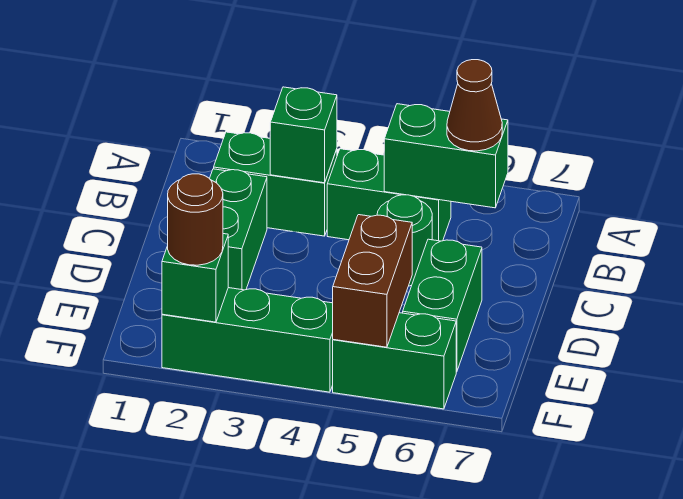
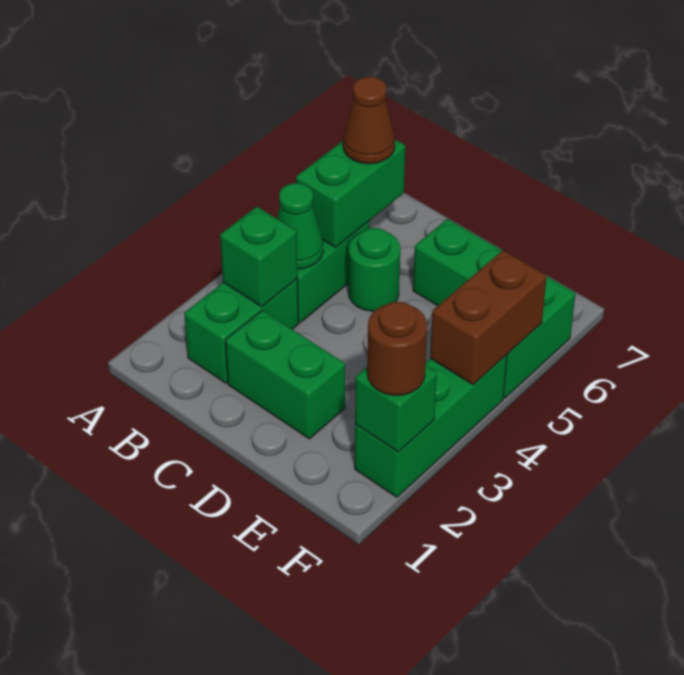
none -> green 1x1 cone [277,183,323,269]
brown 1x2 brick [333,215,412,347] -> brown 1x2 brick turned to [430,250,547,385]

